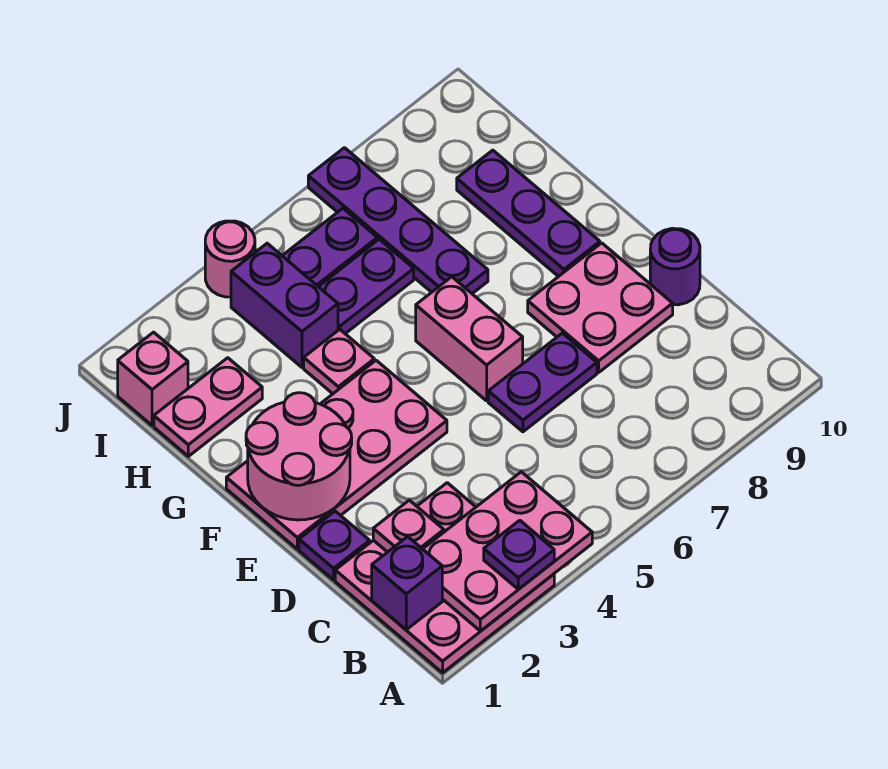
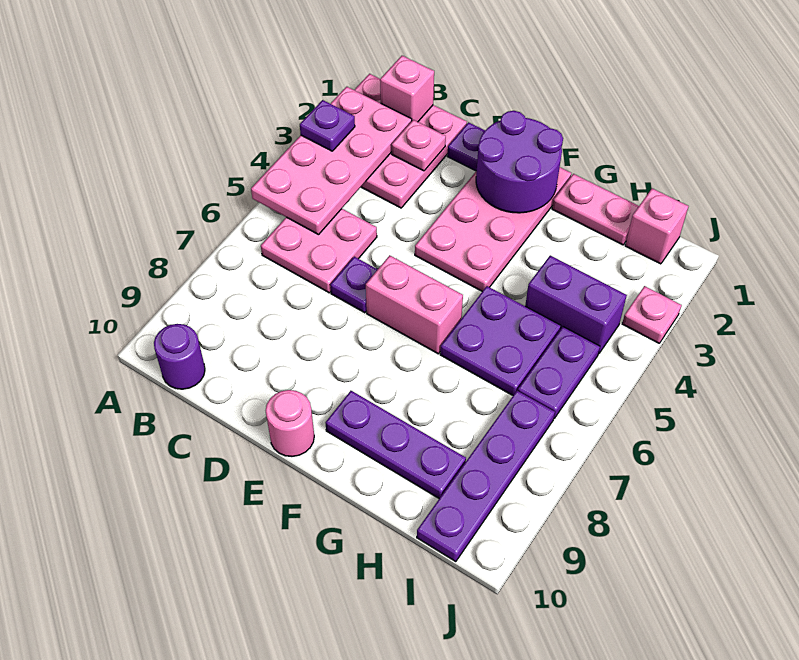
pink 2x3 plate [423,472,592,631] -> pink 2x4 plate [251,87,412,235]
purple 1x1 brick [372,537,442,630] -> pink 1x1 brick [380,56,434,122]
purple 1x2 plate [488,333,597,432] -> purple 1x1 plate [330,257,378,313]
pink 2x2 plate [528,243,673,372] -> pink 2x2 plate moved to [261,209,377,293]
purple 1x1 round brick [650,228,700,305] -> purple 1x1 round brick moved to [154,324,205,389]
pink 2x2 round brick [246,393,352,520] -> purple 2x2 round brick [476,111,563,213]
pink 1x1 plate [304,329,374,394] -> pink 1x1 plate moved to [622,286,682,343]
purple 1x4 plate [308,148,488,294] -> purple 1x4 plate turned to [417,391,555,562]
pink 1x2 plate [154,358,262,456] -> pink 1x2 plate turned to [552,174,639,245]
purple 1x2 plate [319,239,414,334] -> purple 2x2 plate [440,286,561,395]
pink 1x1 round brick [205,221,255,297] -> pink 1x1 round brick moved to [266,390,314,457]

